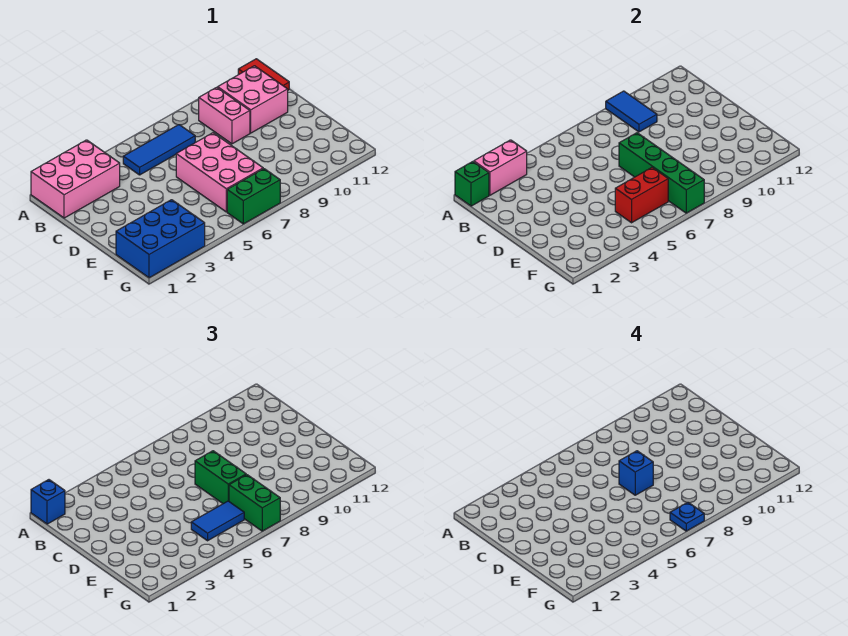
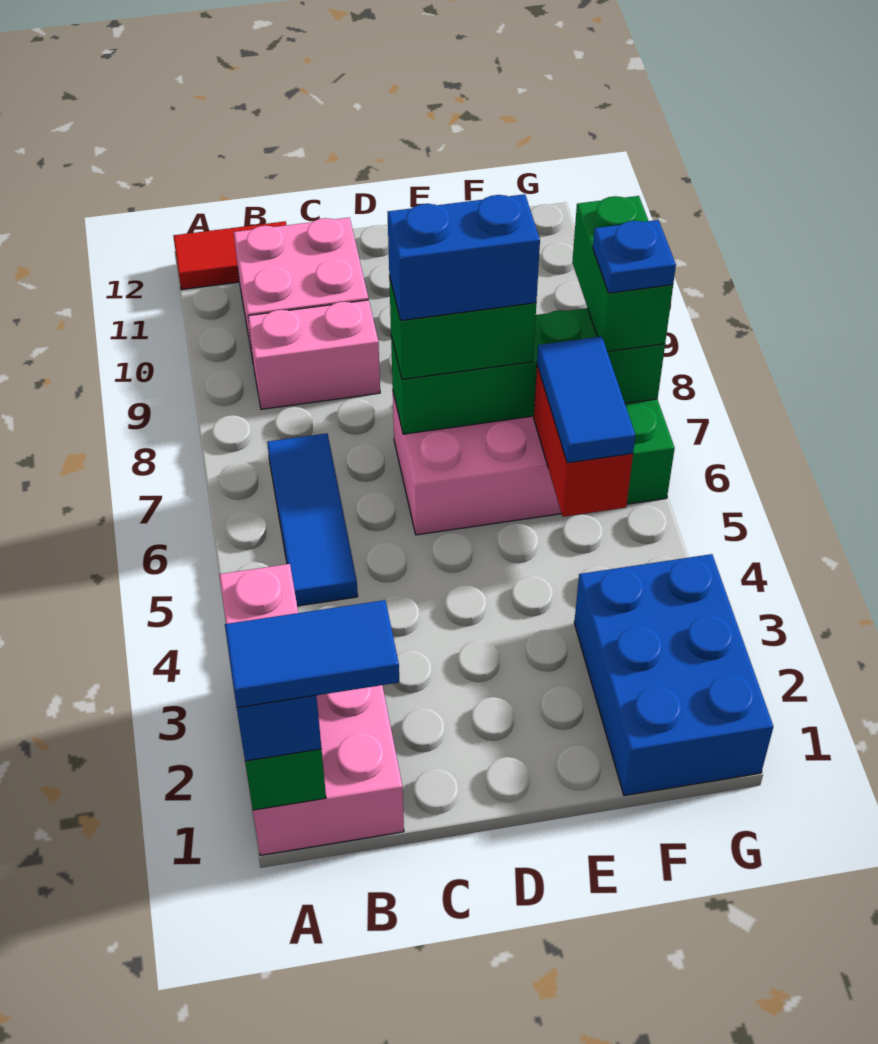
blue 1x2 tile [606,91,657,132] -> blue 1x2 tile moved to [225,600,399,708]
blue 1x1 brick [619,451,653,495] -> blue 1x2 brick [388,194,540,320]
green 1x2 brick [229,475,280,531] -> green 1x2 brick turned to [572,196,673,352]

